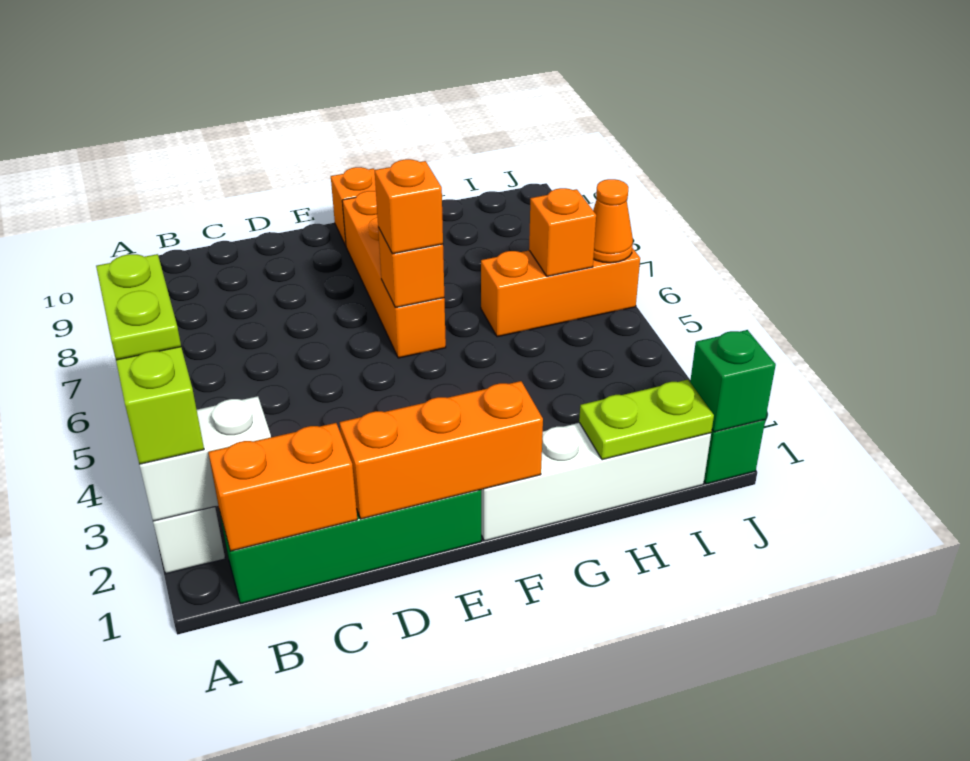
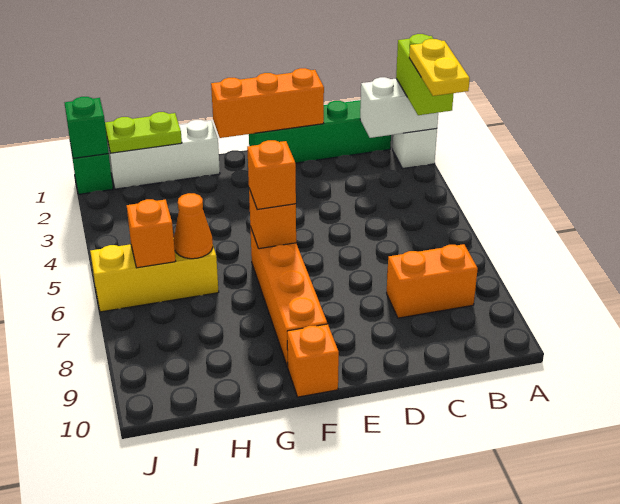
lime 1x2 plate [96,254,181,360] -> yellow 1x2 plate [409,39,470,96]
orange 1x2 brick [208,423,357,551] -> orange 1x2 brick moved to [387,244,478,318]
white 1x4 brick [481,423,711,541] -> white 1x3 brick [107,120,220,189]
orange 1x3 brick [481,248,640,337] -> yellow 1x3 brick [90,244,219,312]
orange 1x1 cone [593,179,633,263] -> orange 1x1 cone moved to [174,193,213,259]

